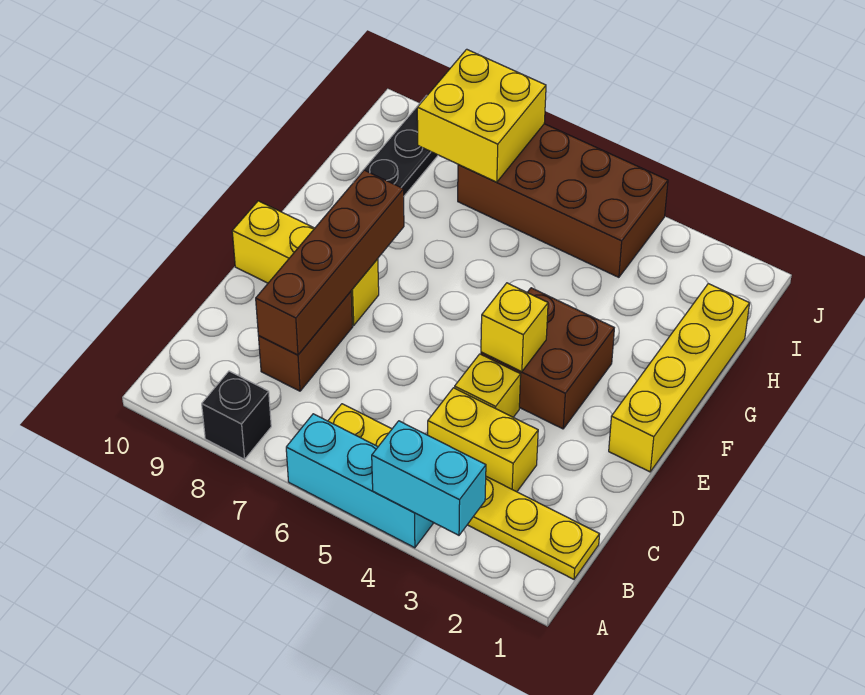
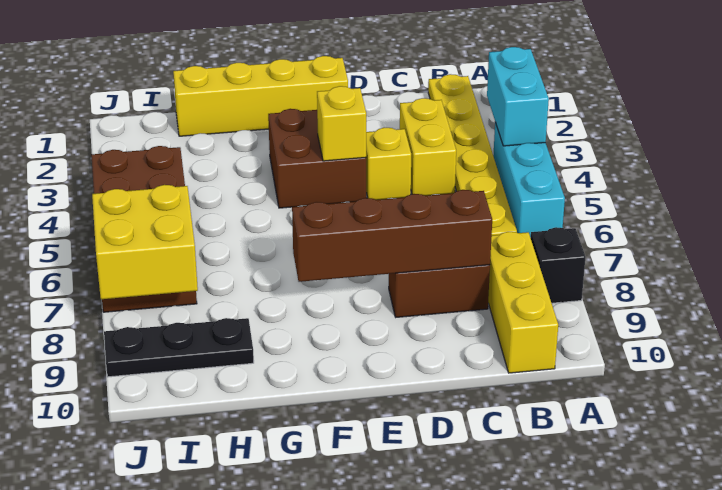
yellow 1x3 brick [232,201,379,325] -> yellow 1x3 brick moved to [488,232,558,373]

